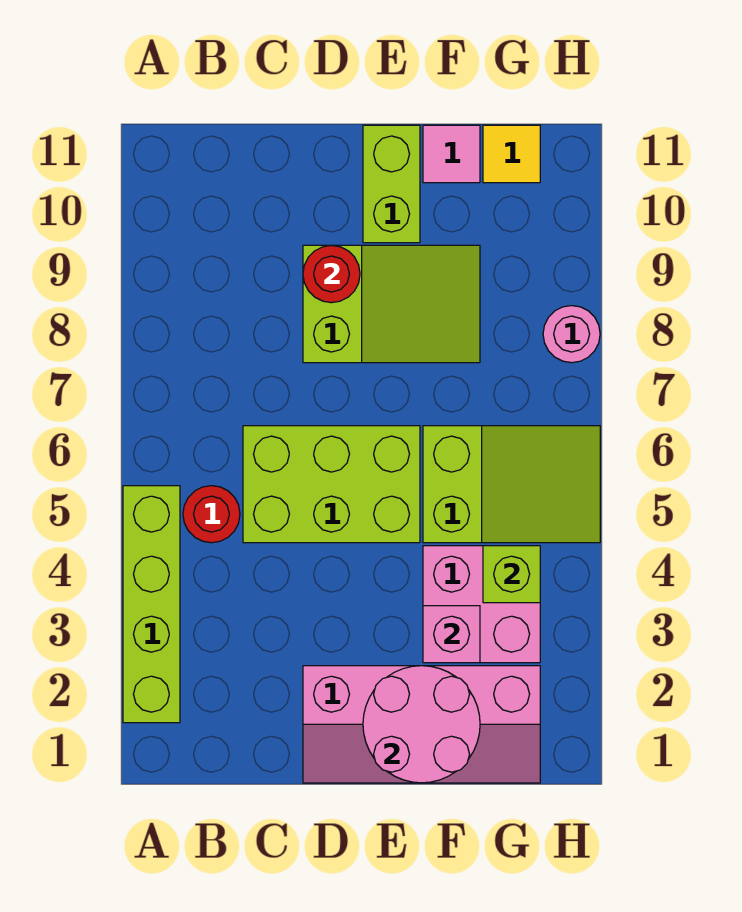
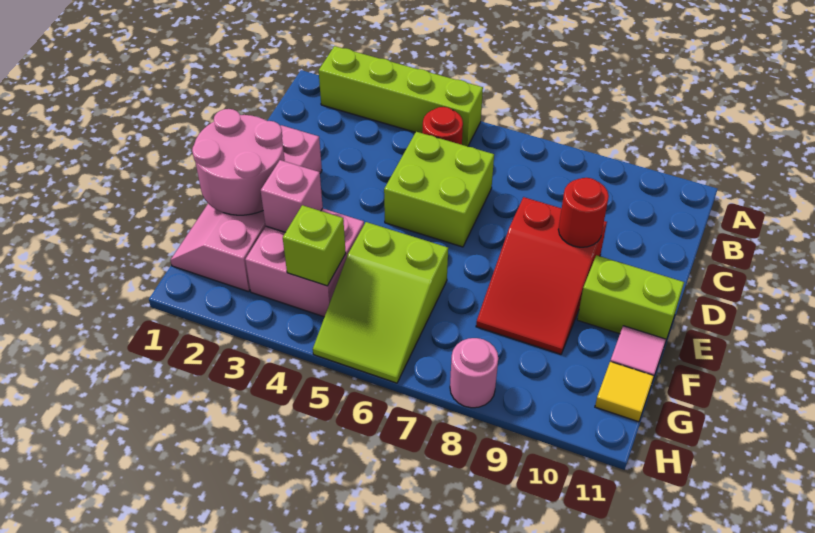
lime 2x3 brick [243,426,420,543] -> lime 2x2 brick [384,132,494,247]
lime 2x3 slope [303,245,480,363] -> red 2x3 slope [476,197,607,354]

